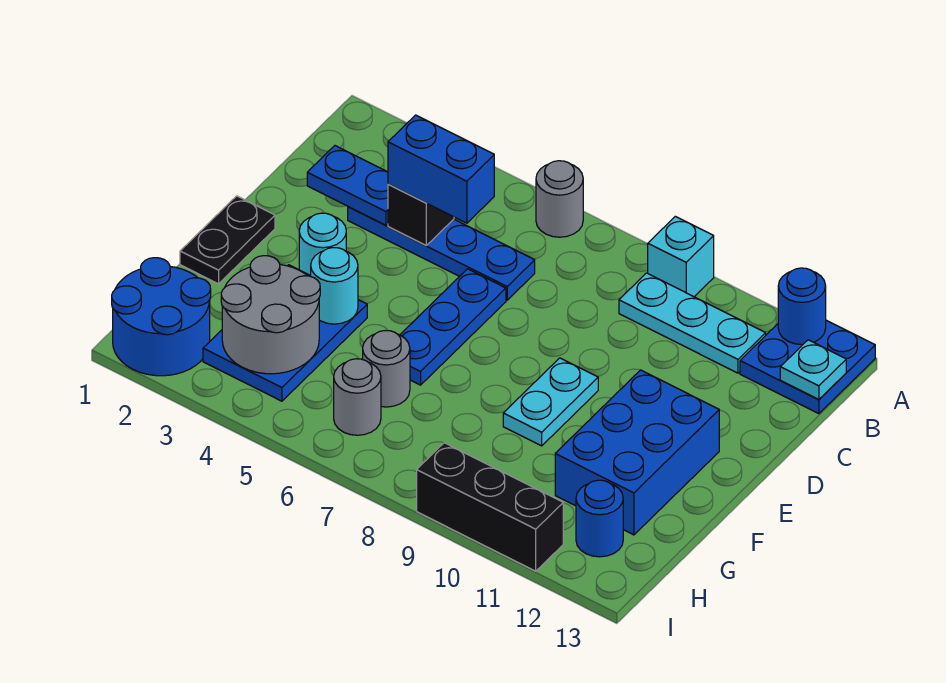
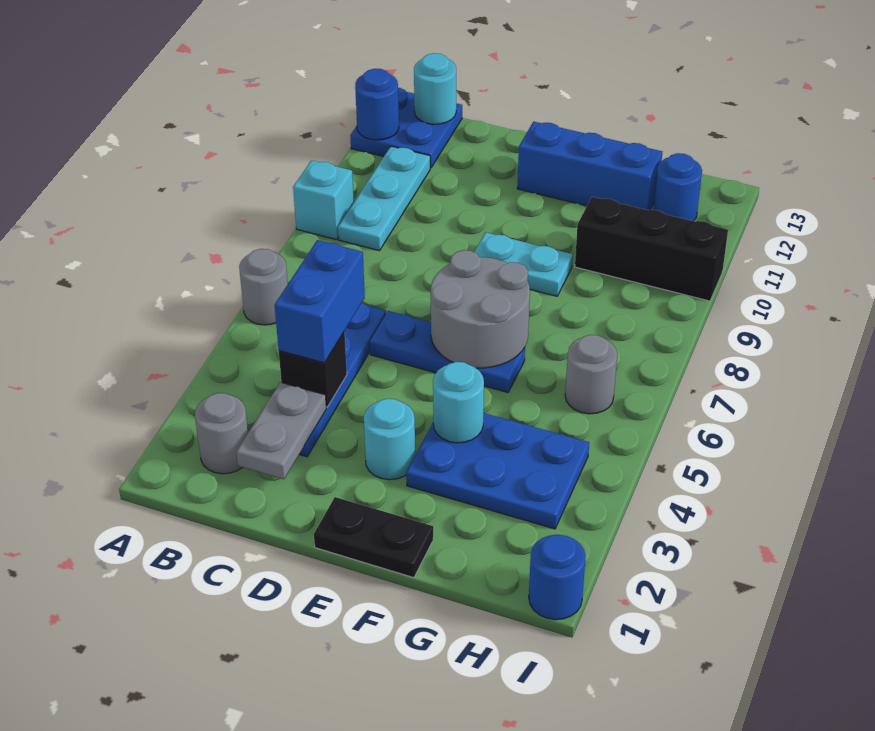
cyan 1x1 plate [780,340,846,399] -> cyan 1x1 round brick [414,53,456,124]
blue 1x2 plate [307,146,388,225] -> grey 1x2 plate [236,382,326,479]
blue 2x3 brick [555,370,719,535] -> blue 1x3 brick [517,121,662,210]
grey 2x2 round brick [221,256,320,374] -> grey 2x2 round brick moved to [431,250,530,368]
grey 1x1 round brick [363,331,410,407] -> grey 1x1 round brick moved to [195,393,248,474]
blue 2x2 round brick [112,258,211,376] -> blue 1x1 round brick [529,535,586,620]
black 1x3 brick [417,443,563,571] -> black 1x3 brick turned to [575,197,728,301]

